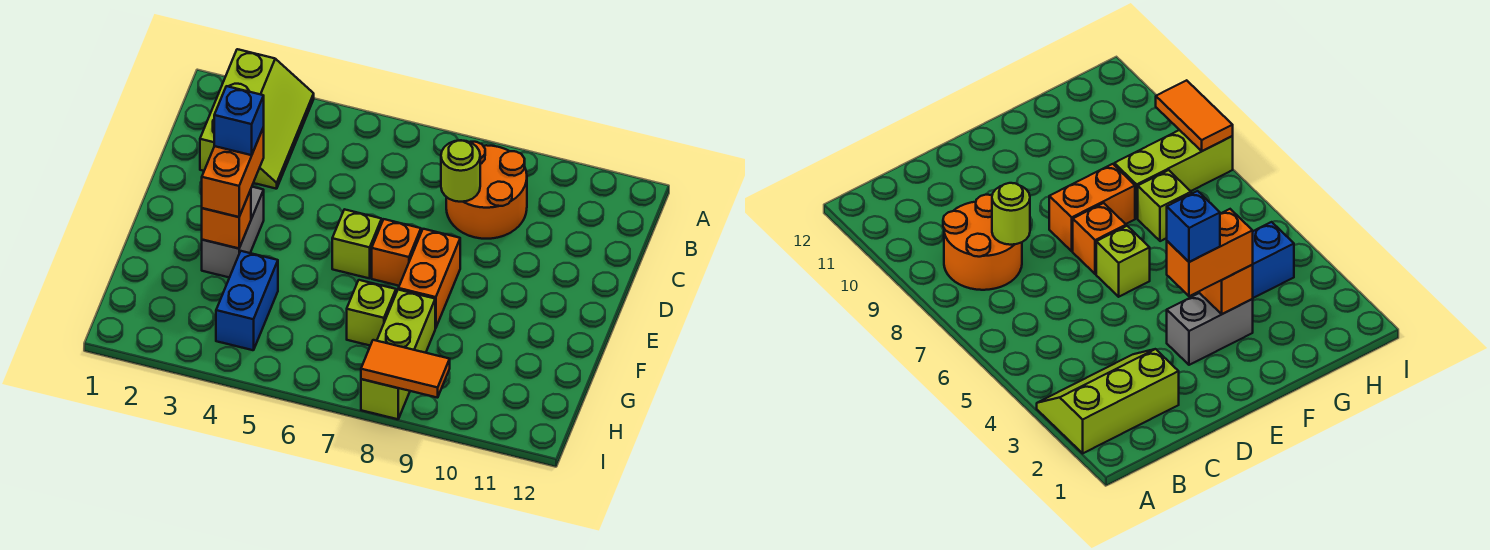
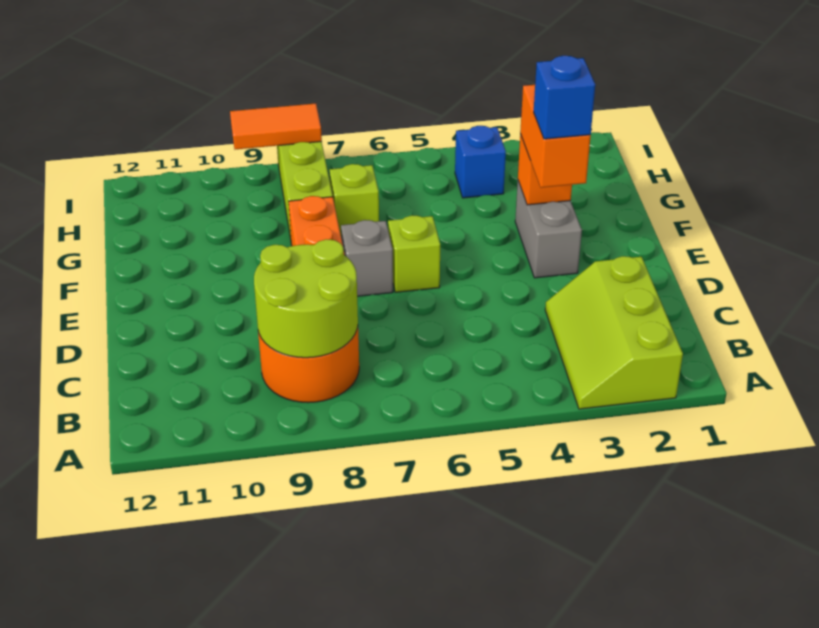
lime 1x1 round brick [441,140,480,202] -> lime 2x2 round brick [254,239,358,358]
orange 1x1 brick [372,219,421,286] -> grey 1x1 brick [341,220,393,296]
blue 1x2 brick [216,251,278,350] -> blue 1x1 brick [455,126,506,198]

